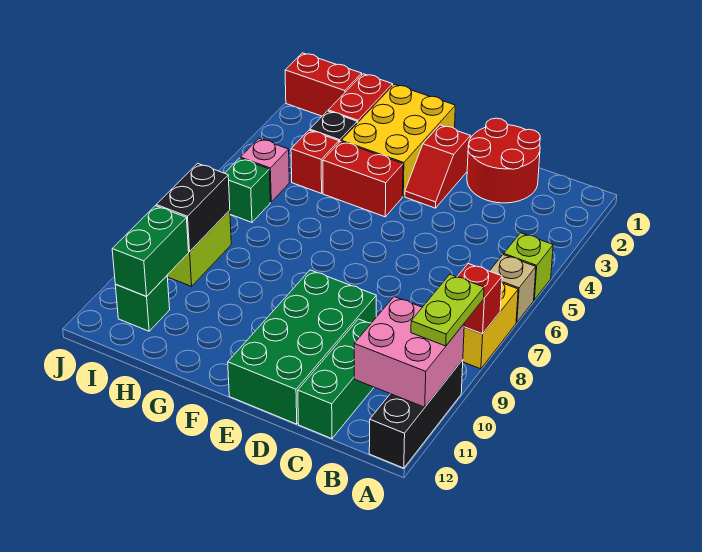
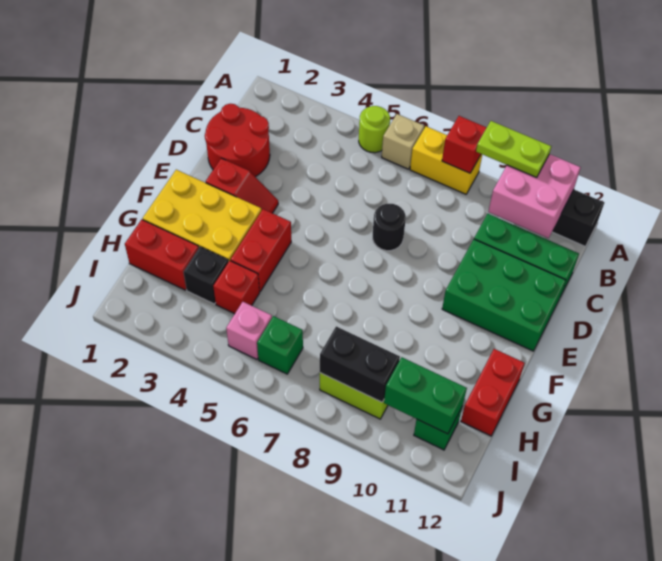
lime 1x1 brick [504,233,553,300] -> lime 1x1 round brick [359,106,390,153]
none -> black 1x1 round brick [373,204,406,251]
green 2x4 brick [228,270,376,424] -> green 2x3 brick [442,239,566,351]
red 1x2 brick [285,53,362,116] -> red 1x2 brick moved to [461,349,525,436]

